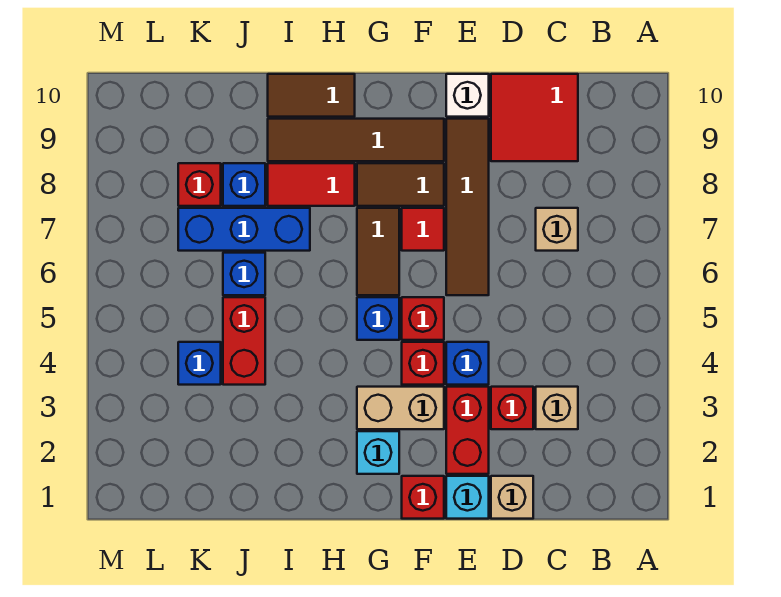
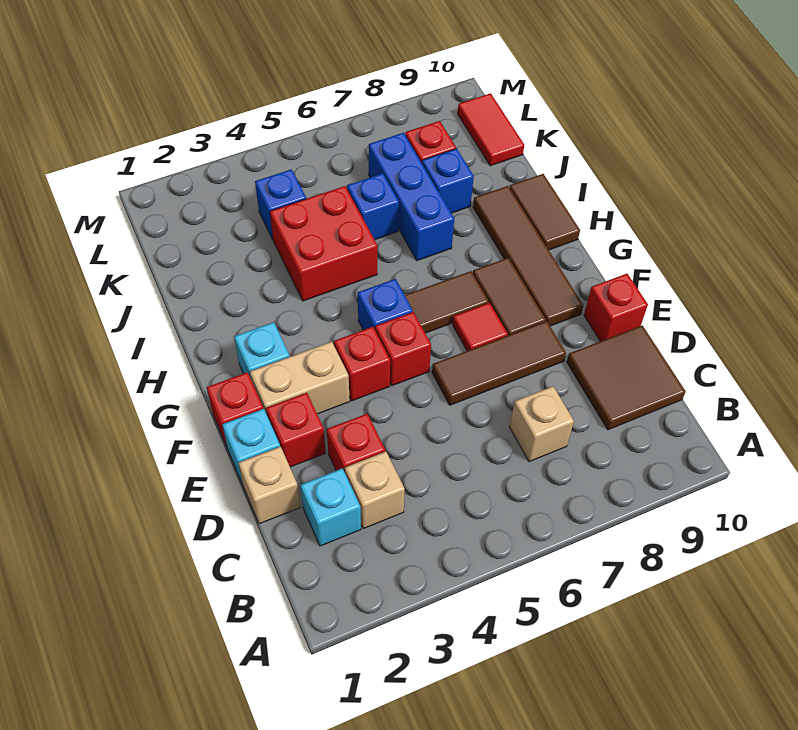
none -> cyan 1x1 brick [300,468,361,546]
red 2x2 tile [491,74,578,161] -> brown 2x2 tile [567,325,686,430]
red 1x2 brick [446,387,489,474] -> red 1x1 brick [266,393,326,467]
blue 1x1 brick [446,342,489,385] -> none
brown 1x4 tile [446,119,489,295] -> brown 1x3 tile [432,321,566,405]
white 1x1 brick [446,74,489,117] -> red 1x1 brick [584,274,648,341]
tan 1x2 brick [357,387,444,429] -> tan 1x2 brick turned to [250,342,350,414]
red 1x2 tile [268,163,355,206] -> red 1x2 tile moved to [458,93,524,166]
red 1x2 brick [223,297,265,385] -> red 2x2 brick [270,186,377,301]

